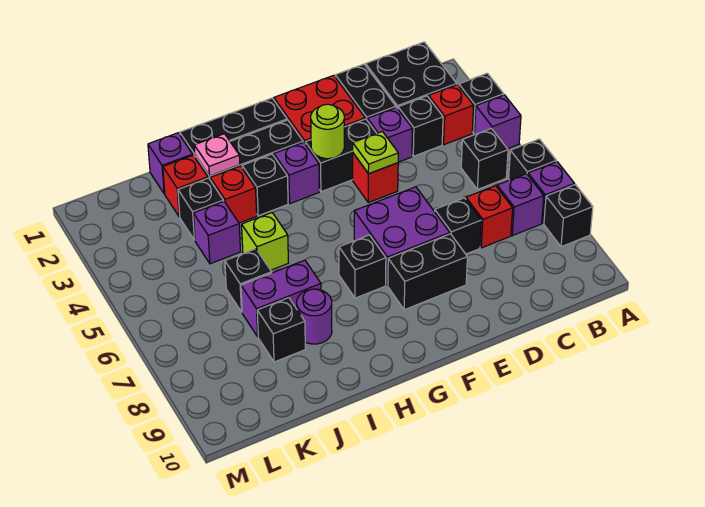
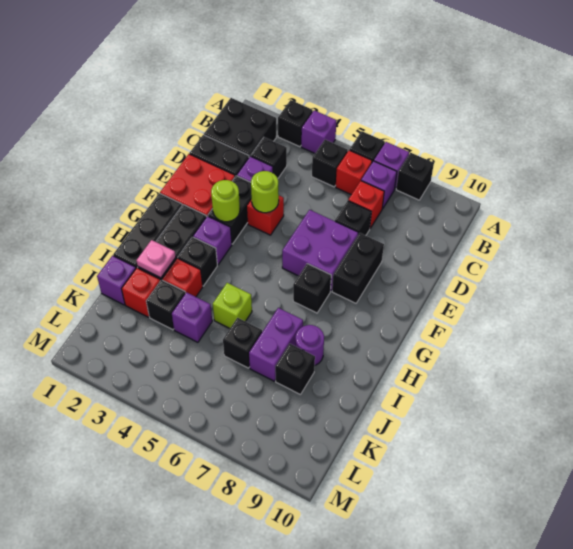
red 1x1 brick [429,85,474,145] -> red 1x1 brick moved to [336,150,372,195]
lime 1x1 plate [353,131,398,174] -> lime 1x1 round brick [251,171,279,213]

